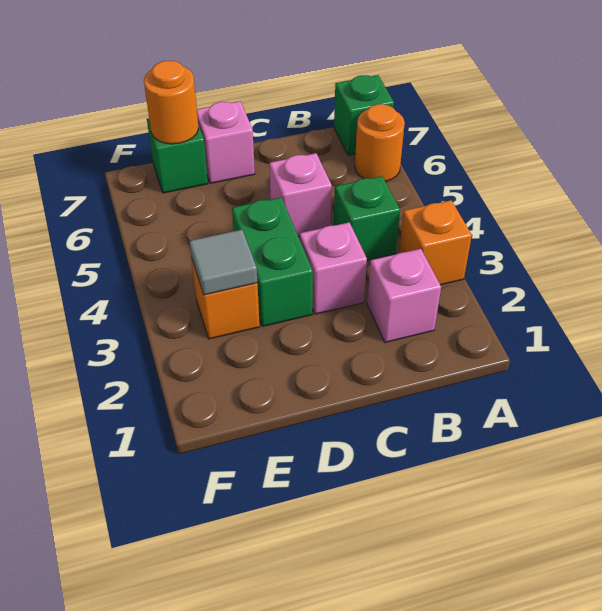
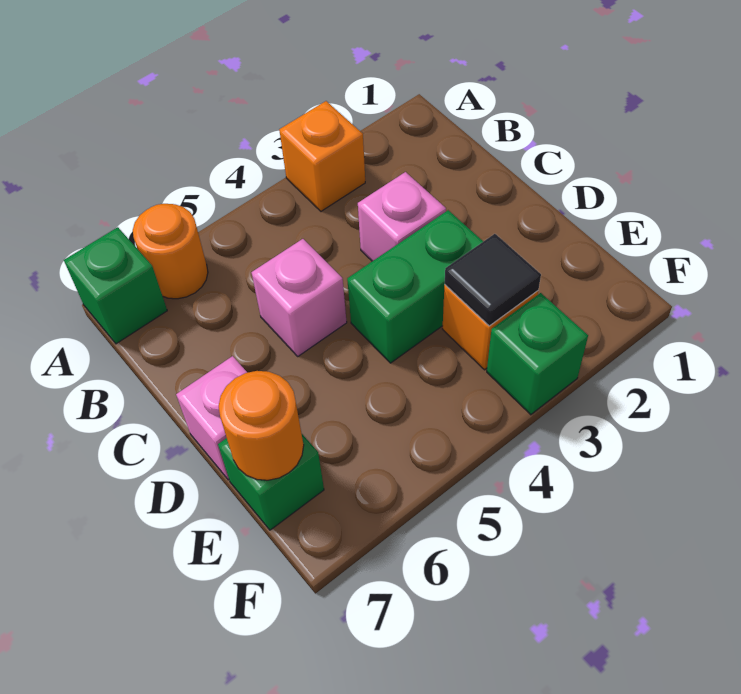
pink 1x1 brick [367,249,441,342] -> none
green 1x1 brick [334,176,400,260] -> green 1x1 brick moved to [487,293,588,415]
grey 1x1 tile [189,230,257,295] -> black 1x1 tile [445,234,541,326]

